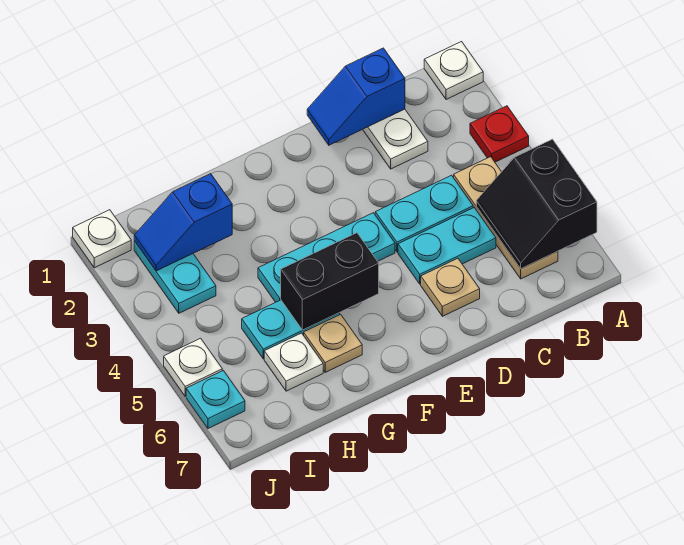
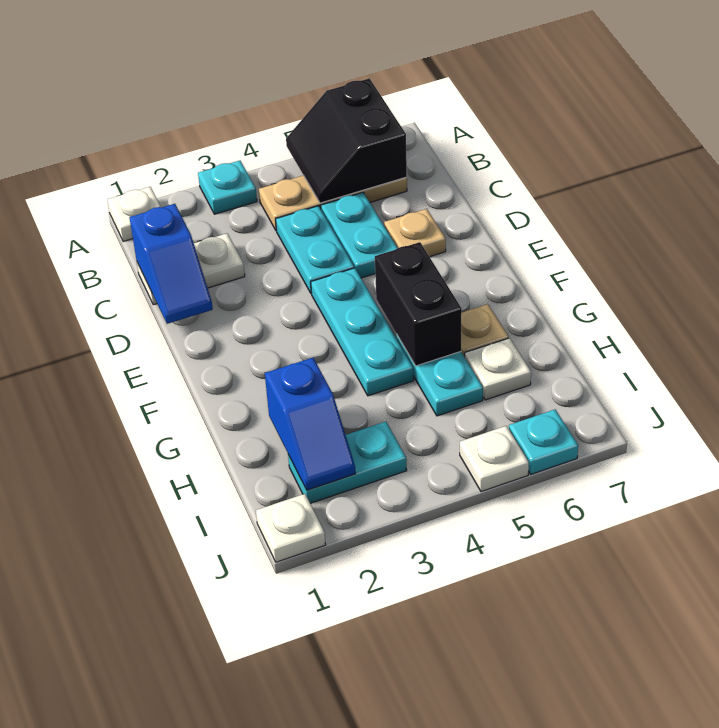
red 1x1 plate [470,106,529,162] -> cyan 1x1 plate [198,161,257,214]
black 2x2 slope [476,139,597,269] -> black 2x2 slope turned to [286,78,407,203]

